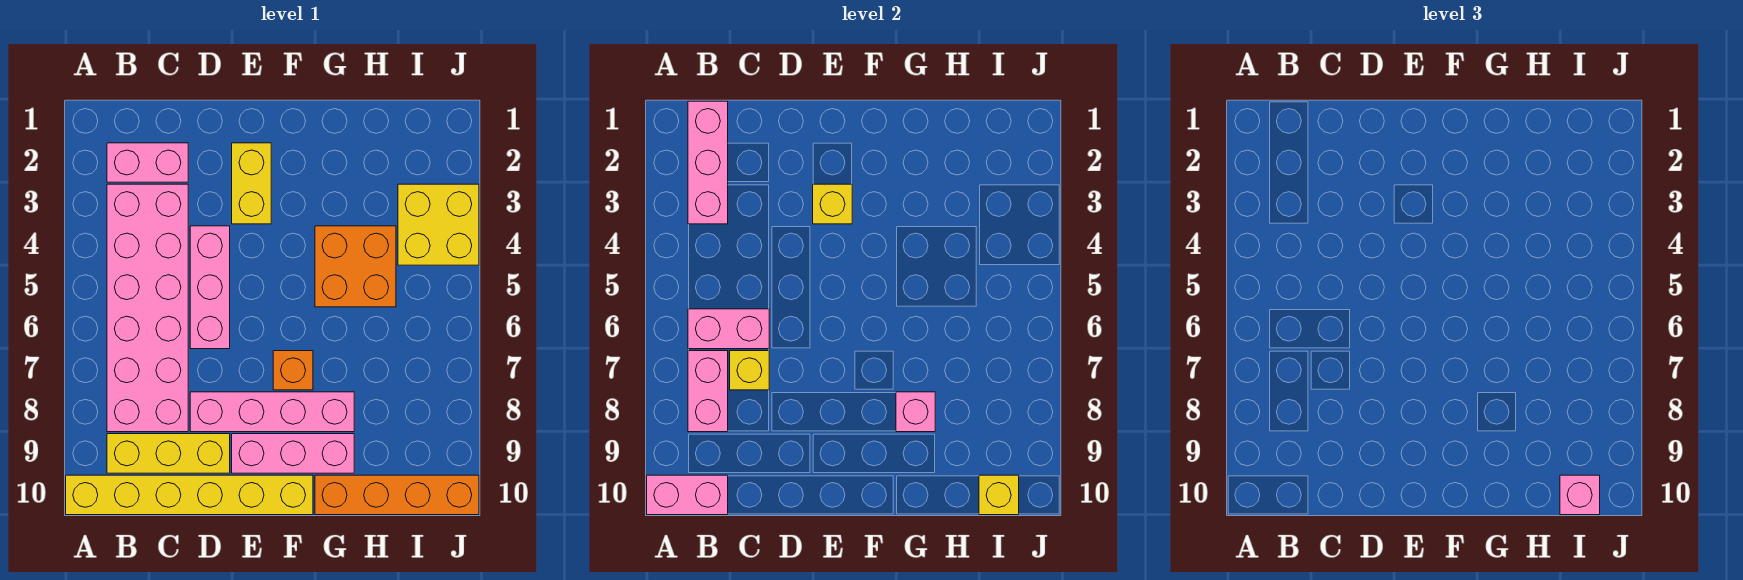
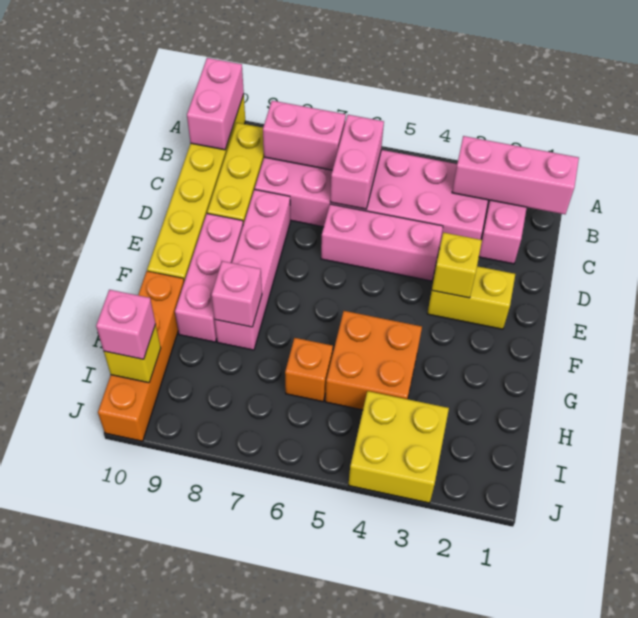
yellow 1x1 brick [730,351,769,390] -> none
orange 1x1 brick [273,351,313,390] -> orange 1x1 brick moved to [285,338,333,402]

